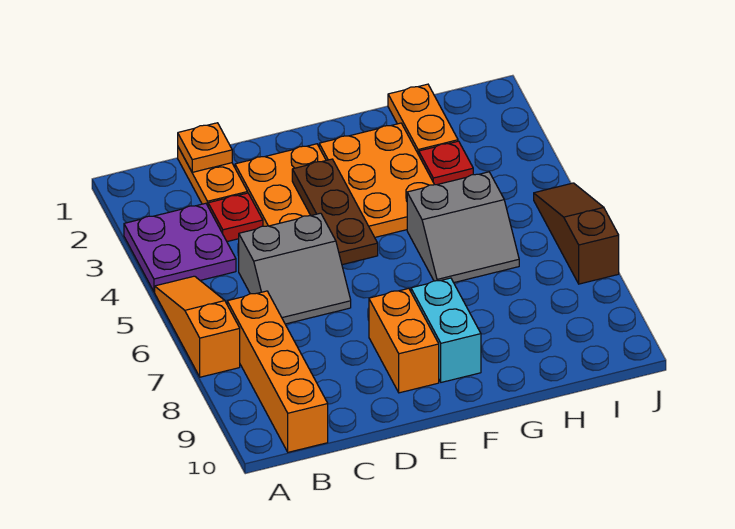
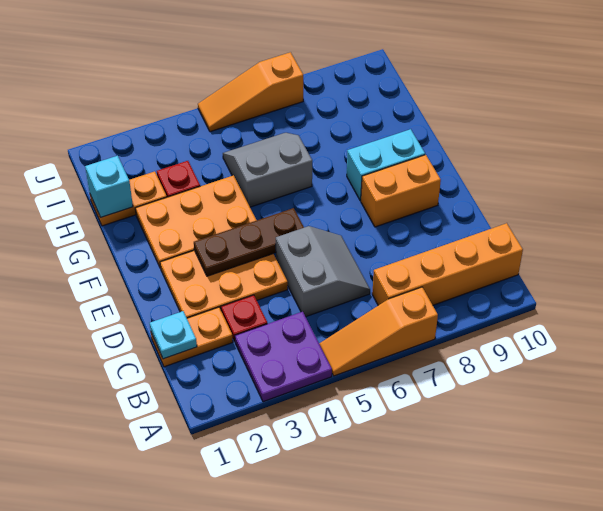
orange 1x1 plate [178,123,232,172] -> cyan 1x1 plate [150,311,197,359]
grey 2x2 slope [407,172,519,283] -> grey 2x2 slope turned to [223,133,312,207]
none -> cyan 1x1 brick [85,156,133,217]
brown 1x3 slope [534,183,619,284] -> orange 1x3 slope [198,52,303,132]

